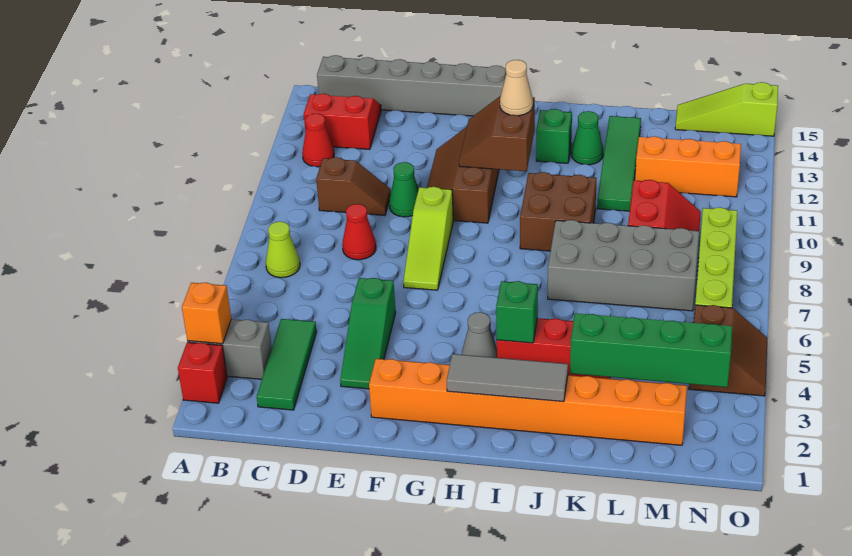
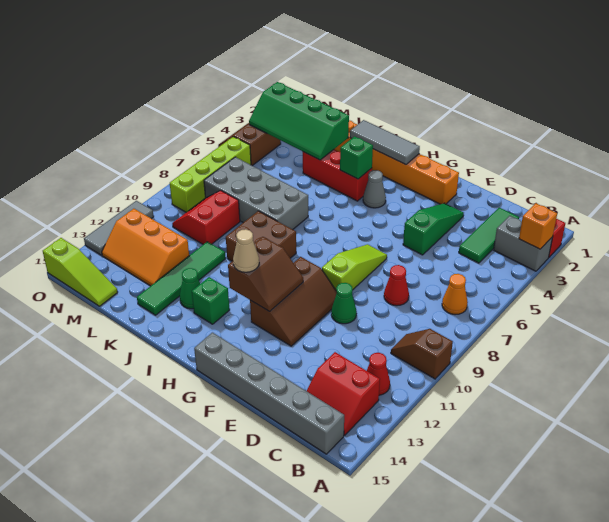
lime 1x1 cone [266,222,300,278] -> orange 1x1 cone [442,274,468,315]
brown 1x2 slope [316,157,391,215] -> brown 1x2 slope moved to [391,329,453,379]
none -> grey 1x3 tile [84,201,154,255]

